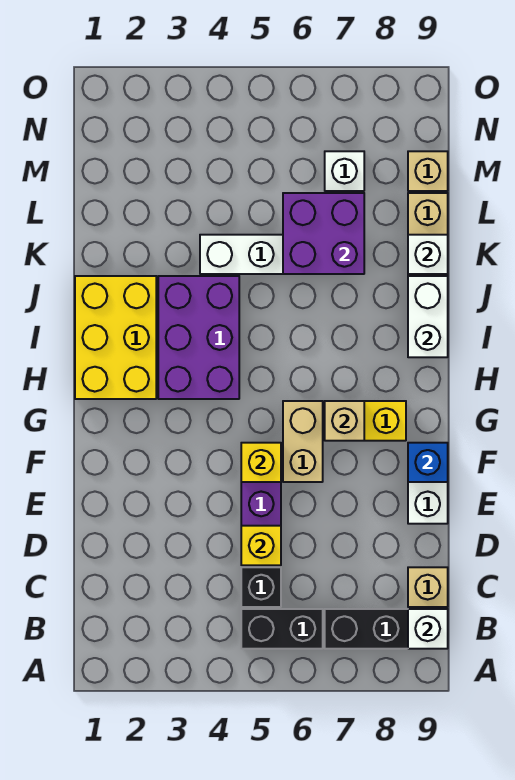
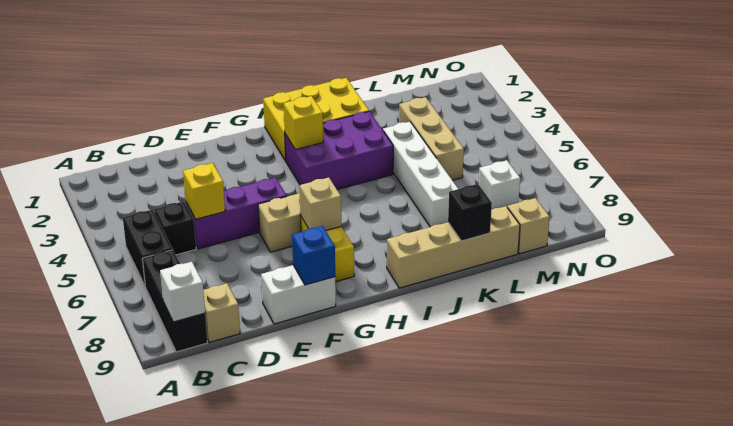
yellow 1x1 brick [241,443,281,482] -> yellow 1x1 brick moved to [284,96,323,150]
white 1x2 brick [408,276,448,357] -> none
purple 2x2 brick [283,193,364,274] -> none
white 1x1 brick [408,235,448,274] -> black 1x1 brick [448,184,492,241]
none -> tan 1x3 brick [399,97,464,180]

